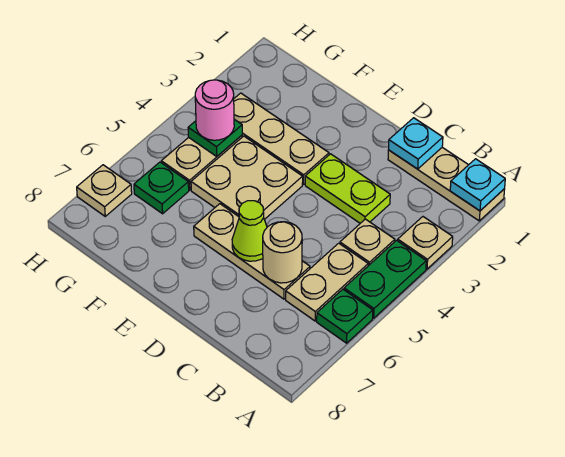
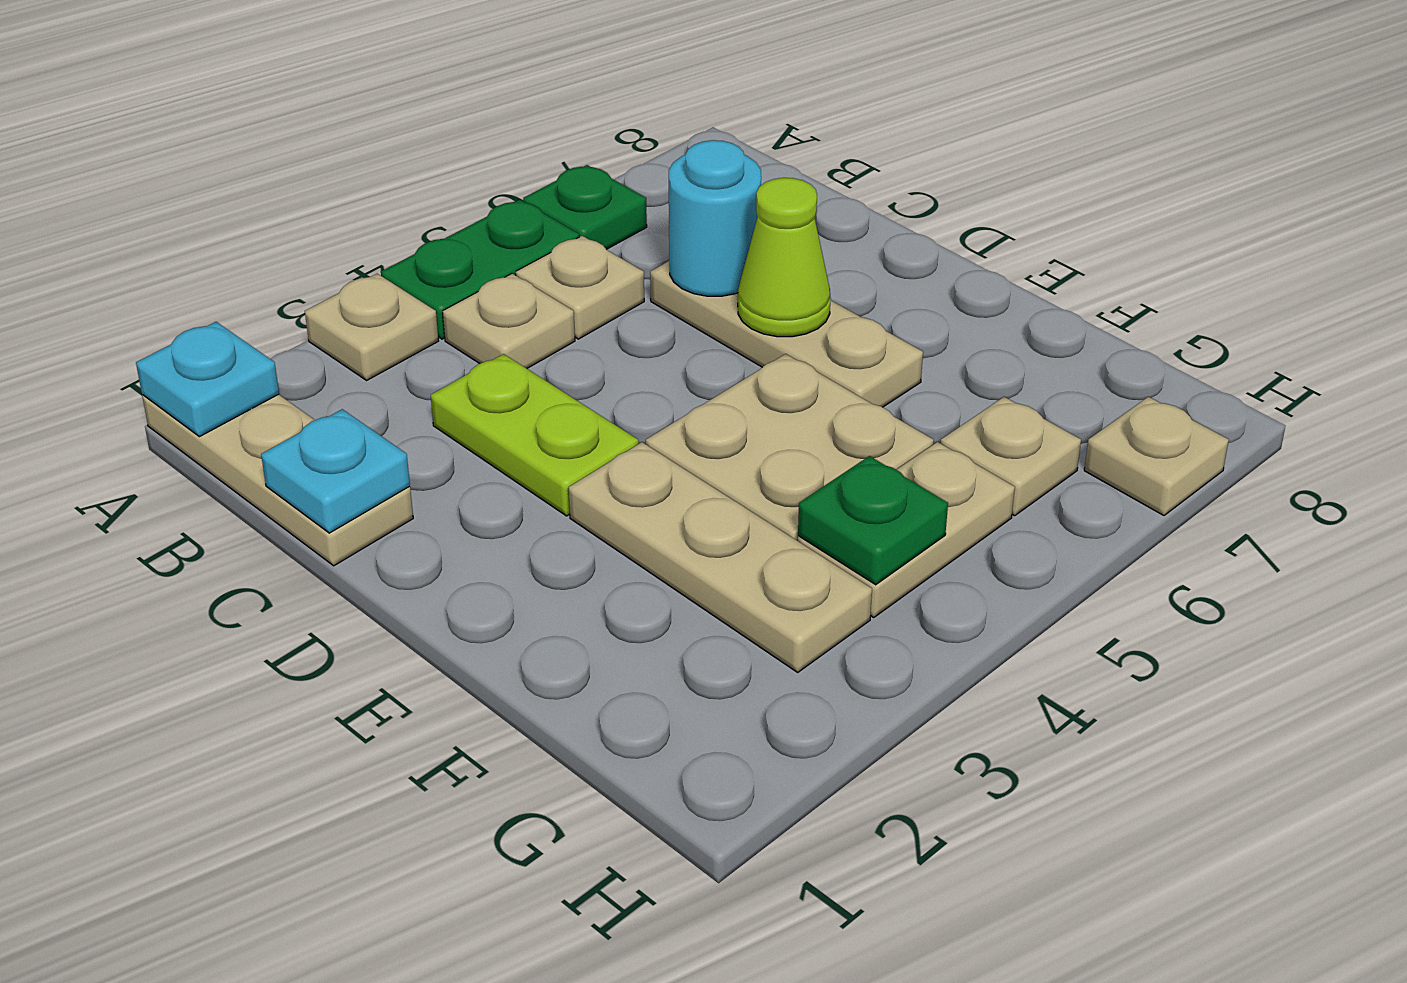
tan 1x2 plate [286,243,368,321] -> tan 1x1 plate [516,236,644,339]
tan 1x1 round brick [263,222,302,283] -> cyan 1x1 round brick [669,140,761,296]
pink 1x1 round brick [195,80,234,140] -> none
green 1x1 plate [134,162,189,214] -> tan 1x1 plate [941,397,1081,516]

